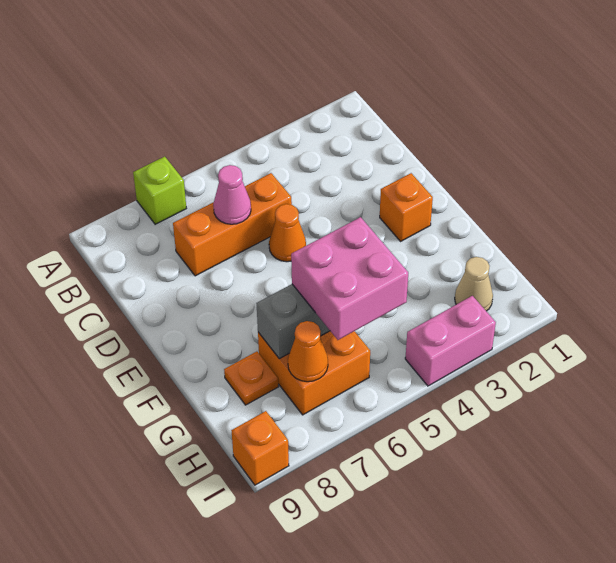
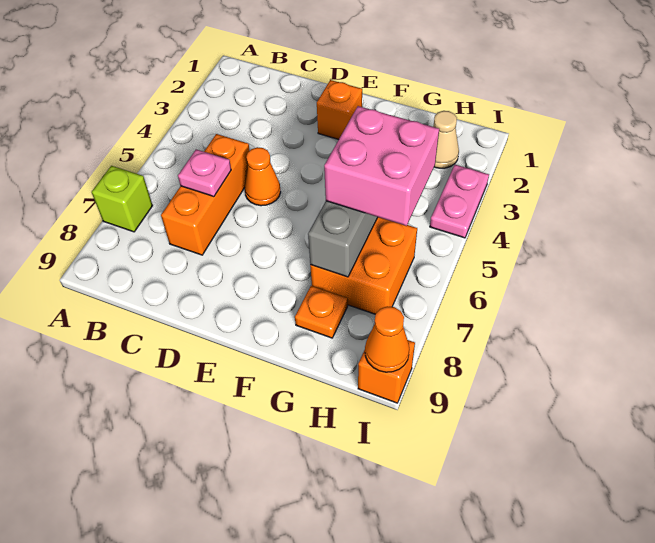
pink 1x1 cone [213,165,251,224] -> pink 1x1 plate [178,149,231,197]
orange 1x1 cone [288,321,328,382] -> orange 1x1 cone moved to [365,306,410,372]
pink 1x2 brick [405,296,496,386] -> pink 1x2 plate [430,165,489,238]

